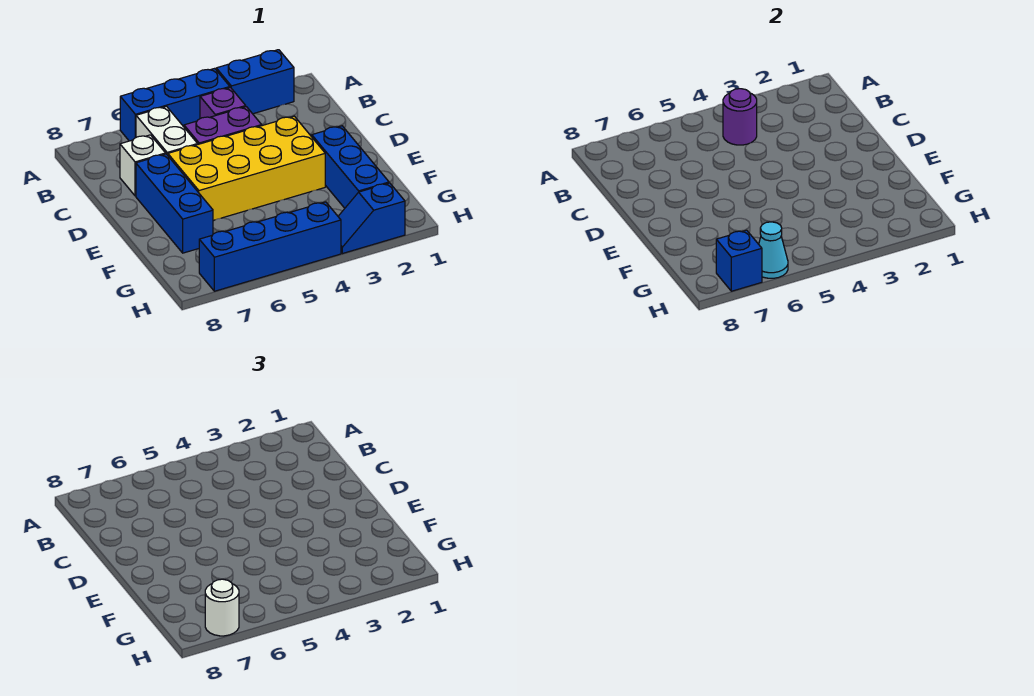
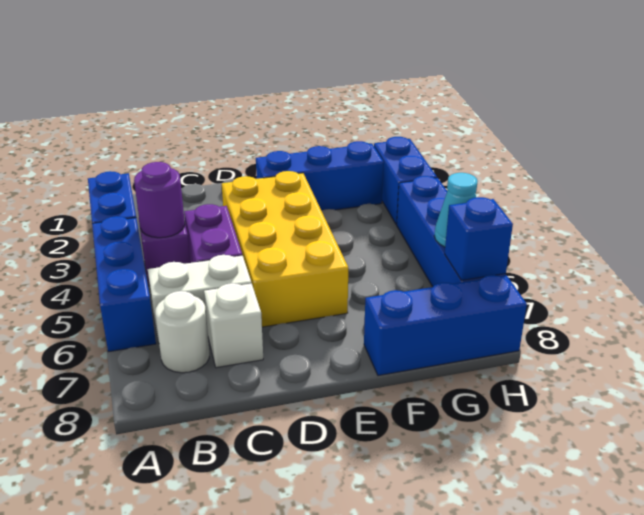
blue 1x3 brick [136,154,213,253] -> blue 1x3 brick moved to [364,275,527,376]
blue 1x2 slope [338,183,405,254] -> blue 1x2 brick [374,137,437,225]
white 1x1 round brick [205,579,239,636] -> white 1x1 round brick moved to [155,291,209,373]

